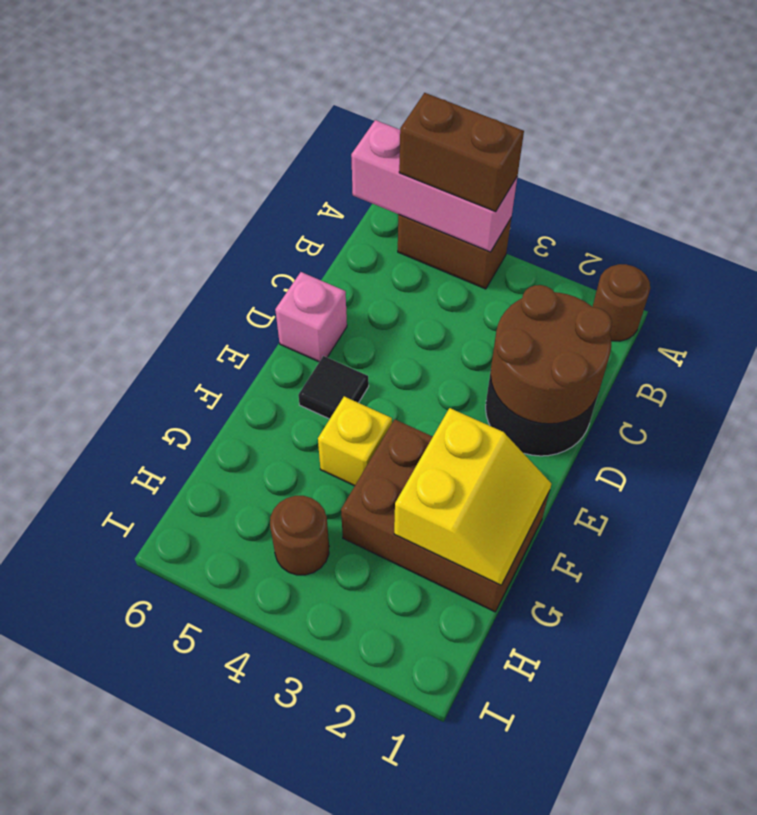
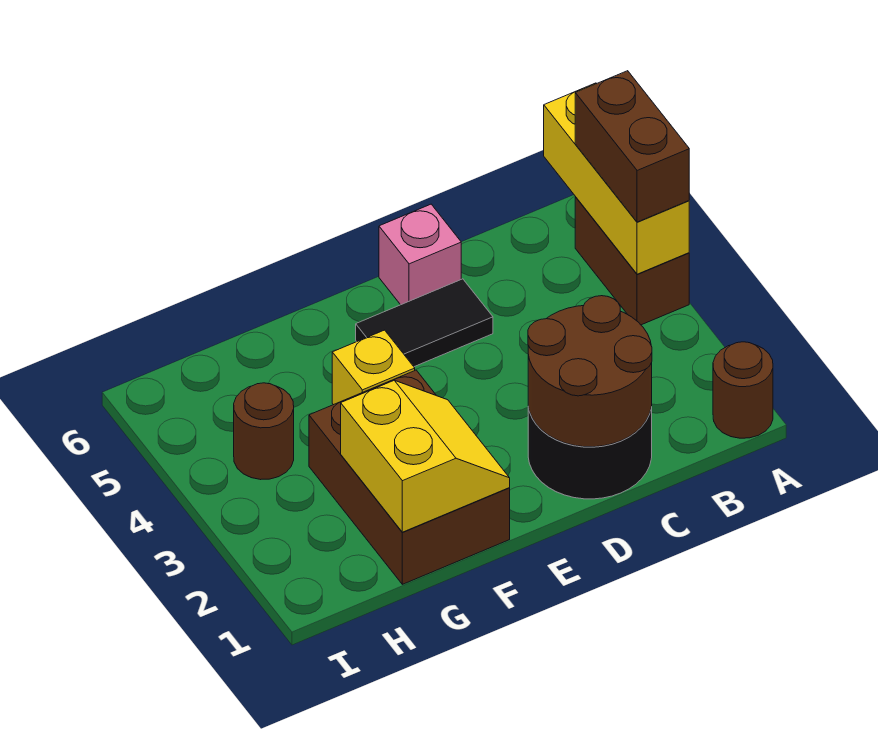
pink 1x3 brick [351,120,517,252] -> yellow 1x3 brick [544,83,689,274]
black 1x1 tile [298,356,369,419] -> black 1x2 tile [356,279,493,367]
yellow 2x2 slope [394,408,551,585] -> yellow 2x2 slope turned to [341,380,510,532]

